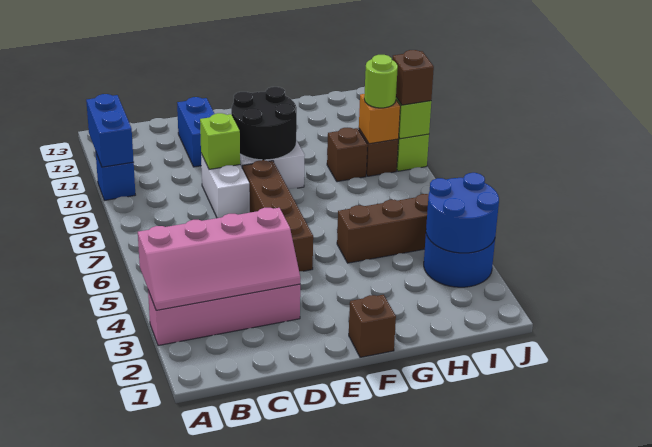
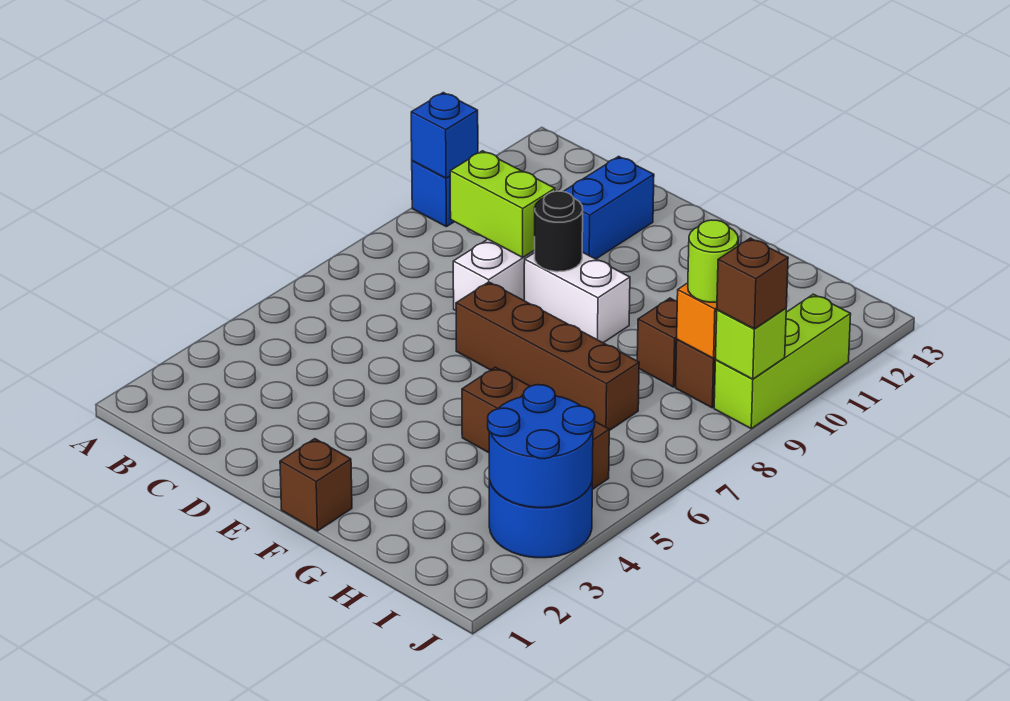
pink 1x4 brick [148,284,300,346] -> none
pink 2x4 slope [138,208,300,310] -> none
blue 1x2 brick [86,94,134,167] -> blue 1x1 brick [411,93,478,178]
lime 1x1 brick [200,113,240,169] -> lime 1x2 brick [450,151,555,257]
brown 1x4 brick [242,160,313,272] -> brown 1x4 brick turned to [456,282,639,431]
black 2x2 round brick [231,87,297,160] -> black 1x1 round brick [535,191,583,272]

